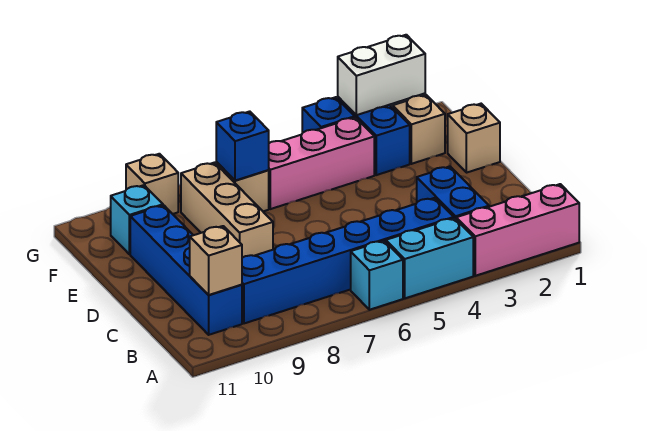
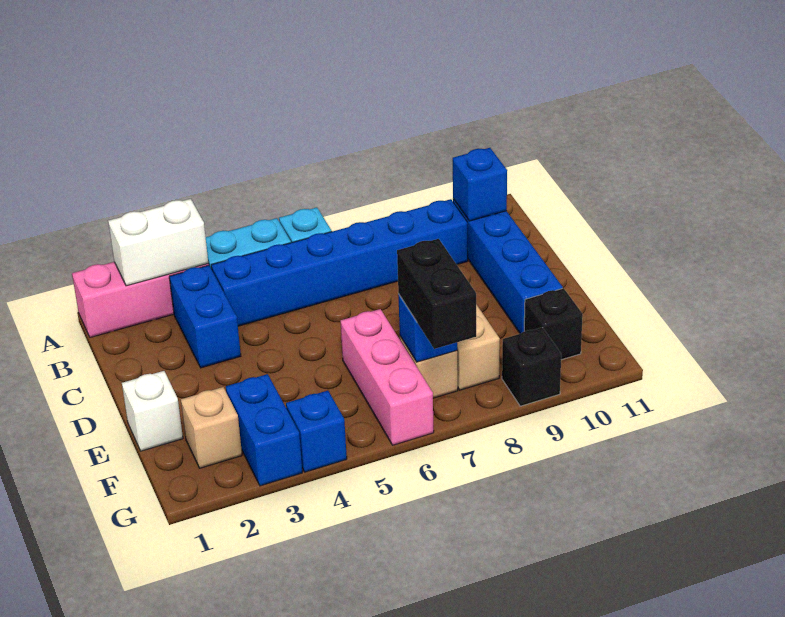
tan 1x1 brick [190,226,242,295] -> blue 1x1 brick [453,148,507,221]
tan 1x1 brick [448,104,500,173] -> white 1x1 brick [122,371,183,451]
pink 1x3 brick [269,117,374,209] -> pink 1x3 brick turned to [340,309,434,445]
none -> black 1x2 brick [397,239,476,349]
cyan 1x1 brick [111,185,163,254] -> black 1x1 brick [524,288,583,360]
white 1x2 brick [338,35,425,115] -> white 1x2 brick moved to [108,199,208,286]
tan 1x1 brick [126,154,178,214] -> black 1x1 brick [502,327,561,406]

